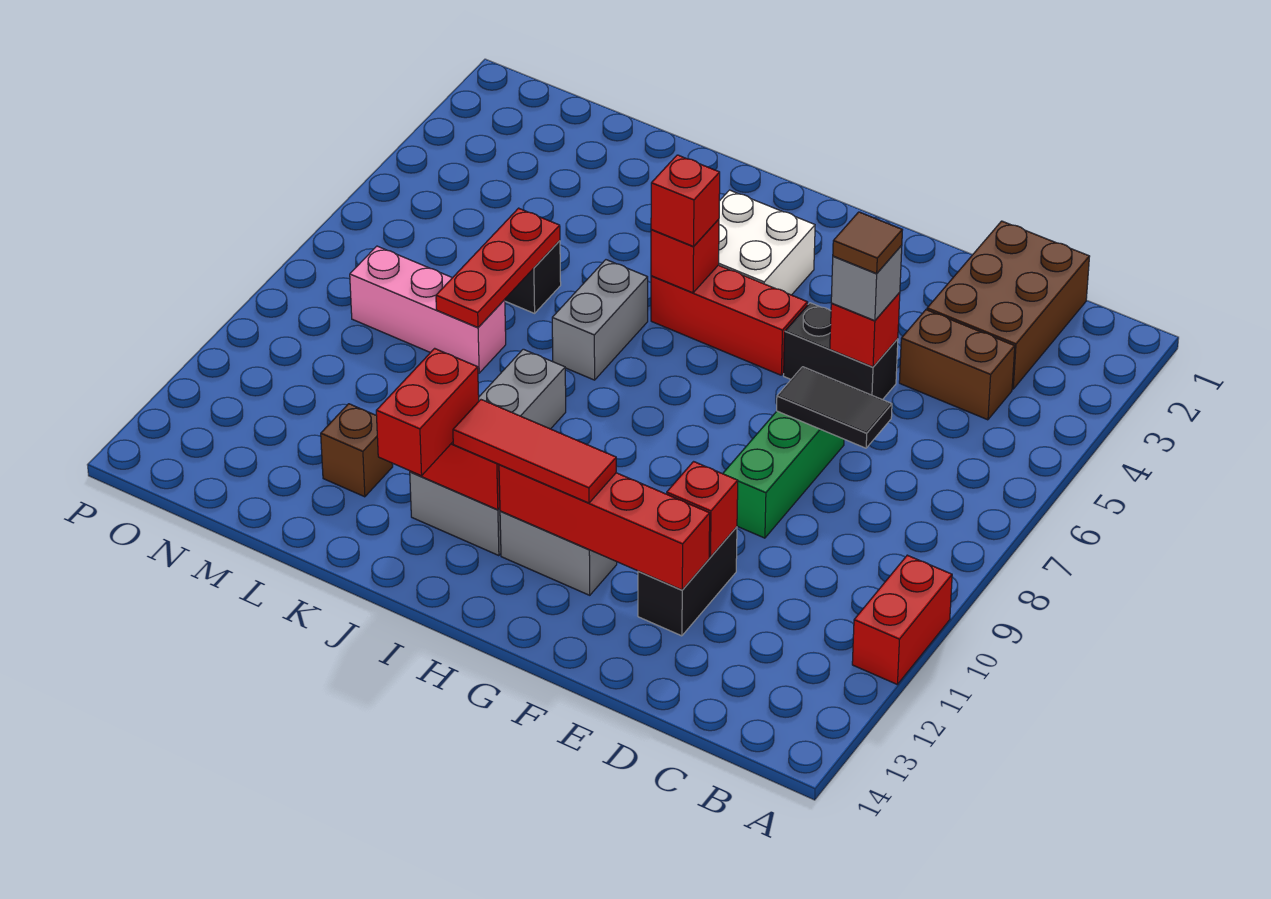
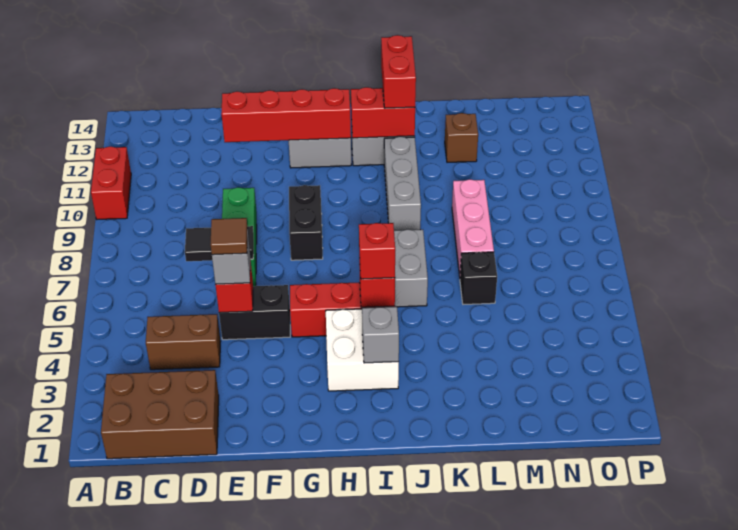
brown 2x3 brick [927,221,1090,389] -> brown 2x3 brick turned to [101,370,219,459]
black 1x2 brick [638,527,737,636] -> black 1x2 brick moved to [289,185,323,260]
red 1x1 brick [667,462,738,557] -> none
red 1x3 tile [453,400,616,503] -> none
none -> grey 1x1 brick [362,307,399,363]
red 1x3 plate [436,208,560,327] -> none
pink 1x3 brick [350,246,506,373] -> pink 1x3 brick turned to [452,179,494,276]

